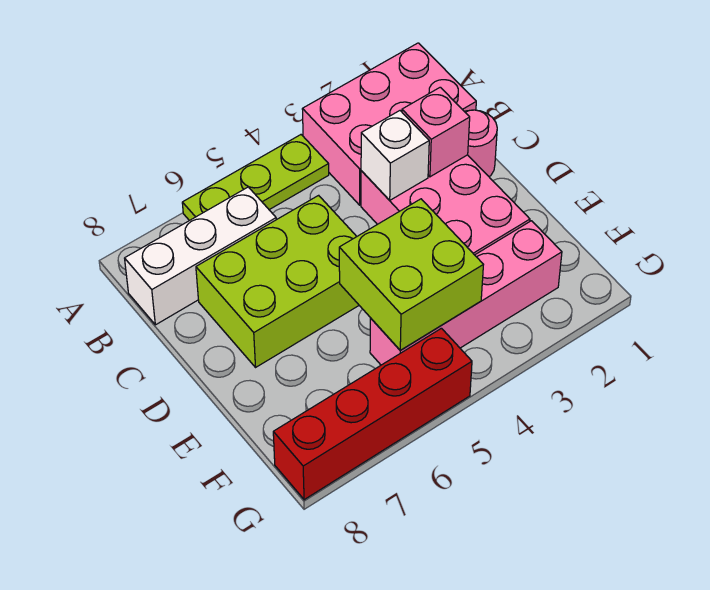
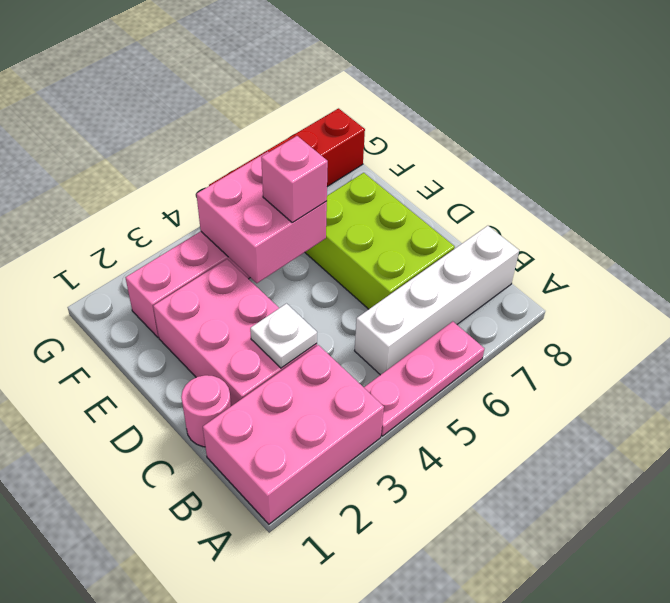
lime 1x3 plate [182,135,329,221] -> pink 1x3 plate [364,321,484,436]
white 1x3 brick [125,187,276,325] -> white 1x4 brick [355,226,519,375]
pink 1x1 brick [402,87,470,177] -> pink 1x1 brick moved to [261,136,328,222]
white 1x1 brick [361,111,429,200] -> white 1x1 plate [250,304,317,368]
lime 2x3 brick [196,195,359,367] -> lime 2x3 brick turned to [305,173,455,309]
lime 2x2 brick [339,199,483,350] -> pink 2x2 brick [196,152,327,283]

